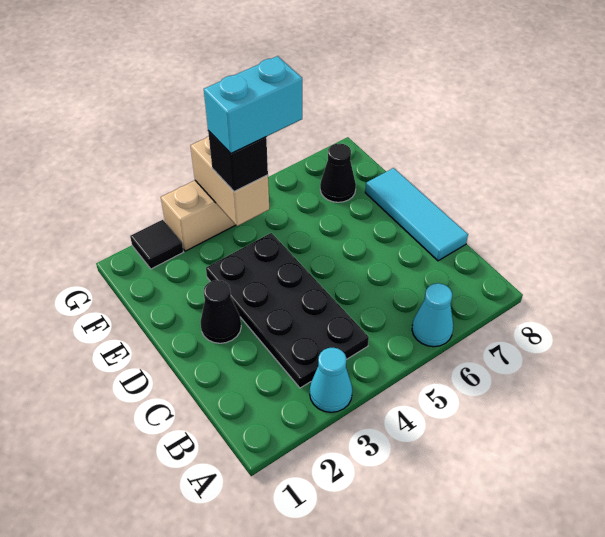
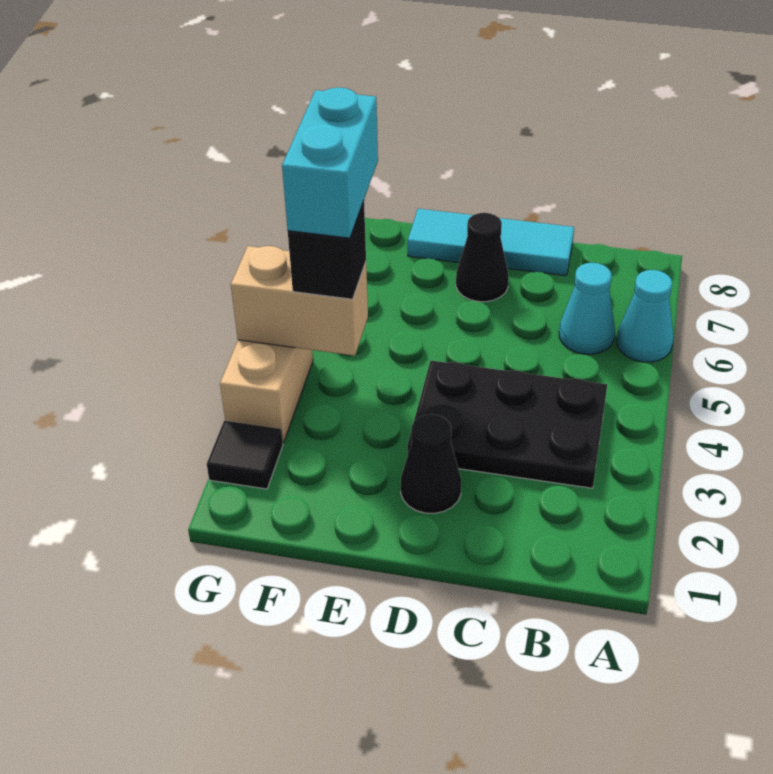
cyan 1x1 cone [310,348,352,412] -> cyan 1x1 cone moved to [559,263,615,354]
black 2x4 plate [206,233,369,388] -> black 2x3 plate [408,361,607,488]
black 1x1 cone [320,144,356,202] -> black 1x1 cone moved to [456,213,509,302]

